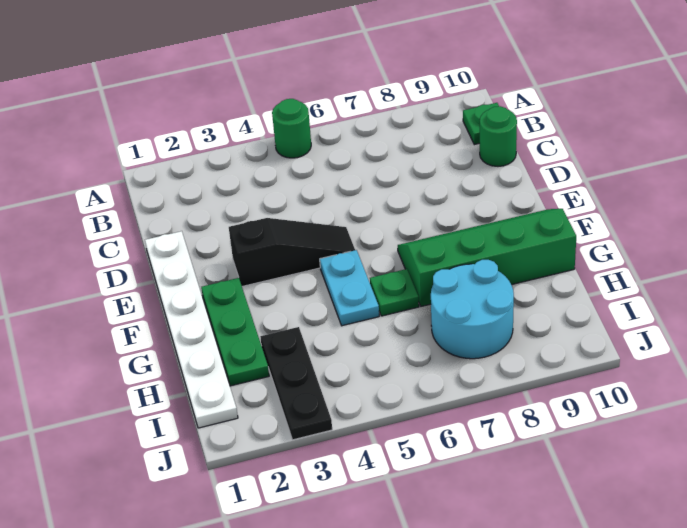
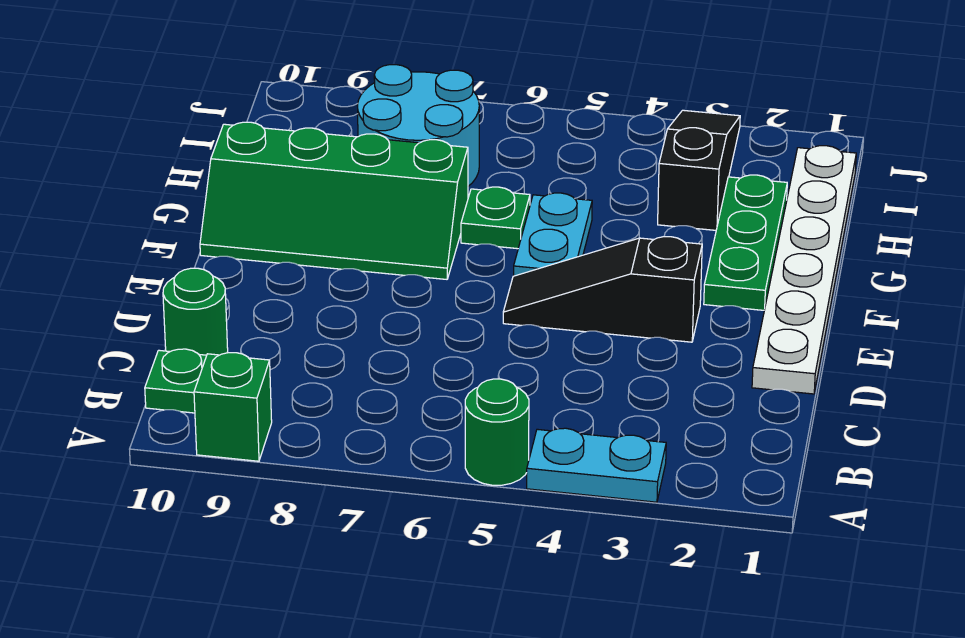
none -> cyan 1x2 plate [527,428,666,502]
none -> green 1x1 brick [194,353,272,461]
black 1x3 plate [260,327,332,440] -> black 1x3 slope [658,110,740,230]

